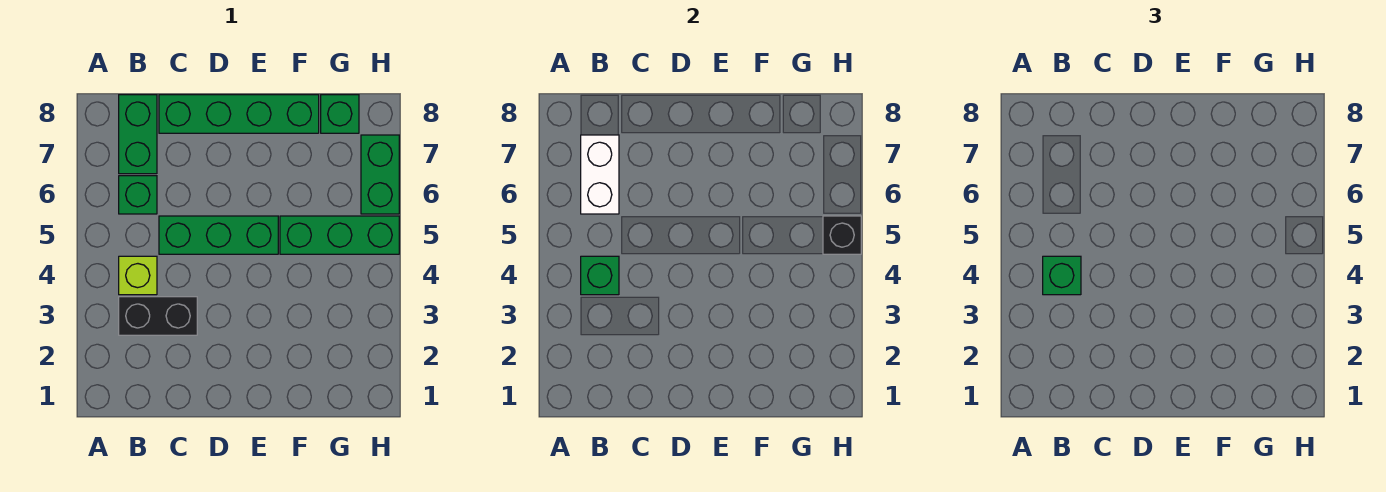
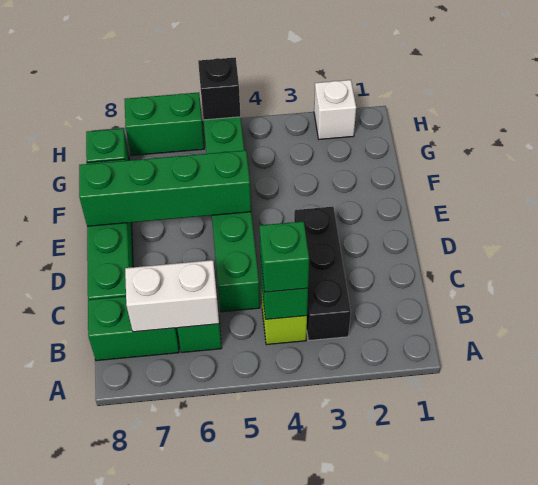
black 1x2 brick [119,297,197,335] -> black 1x3 brick [294,207,351,341]
none -> green 1x4 brick [79,150,251,226]
none -> white 1x1 brick [314,80,356,139]

